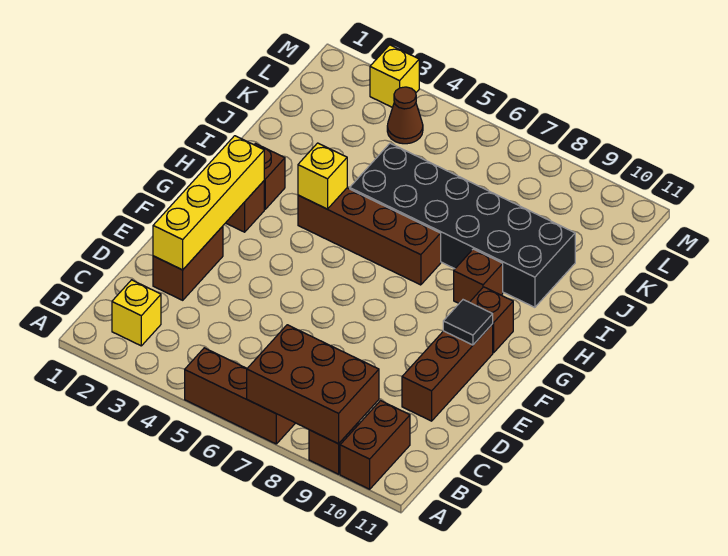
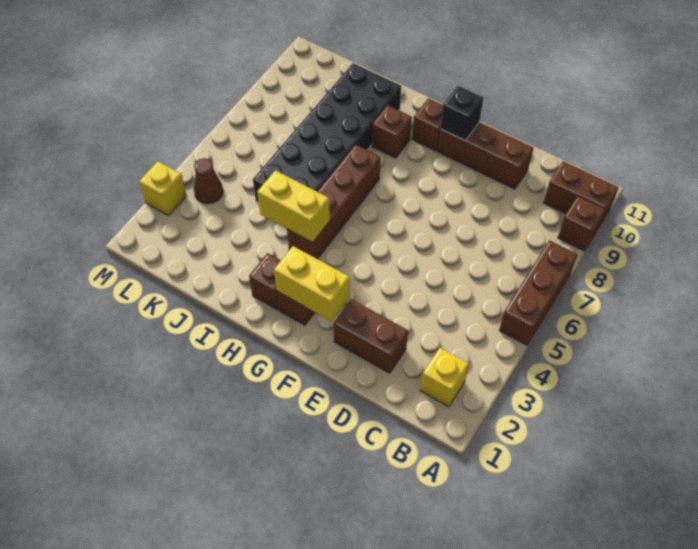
brown 2x3 brick [247,325,379,444] -> none
yellow 1x4 brick [153,136,264,270] -> yellow 1x2 brick [274,246,350,321]
black 1x1 tile [443,300,493,345] -> black 1x1 brick [440,86,484,141]
yellow 1x1 brick [298,143,347,209] -> yellow 1x2 brick [257,170,330,242]

